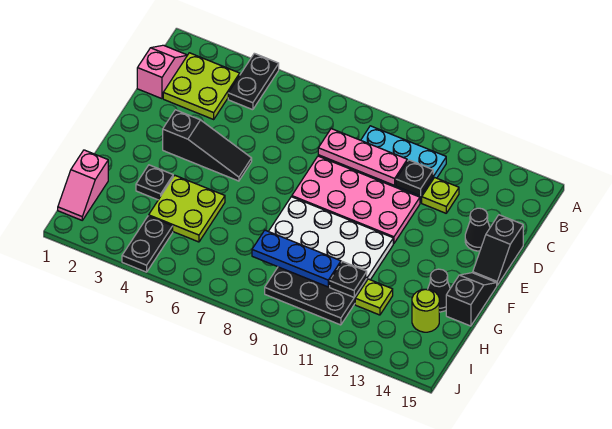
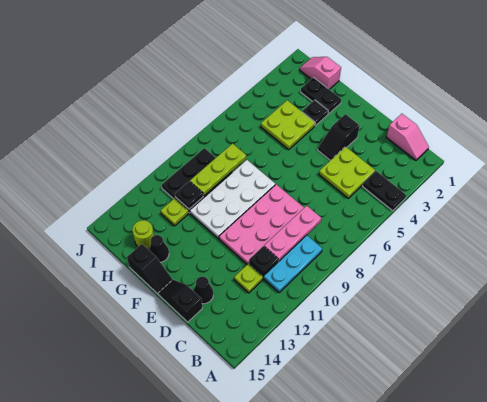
lime 2x2 plate [163,53,240,119] -> lime 2x2 plate moved to [319,147,375,198]
black 1x3 slope [163,110,252,181] -> black 1x2 slope [318,114,360,160]
blue 1x3 plate [252,230,341,287] -> lime 1x3 plate [190,144,246,196]
black 1x2 plate [122,216,173,272] -> black 1x2 plate moved to [301,77,341,114]

